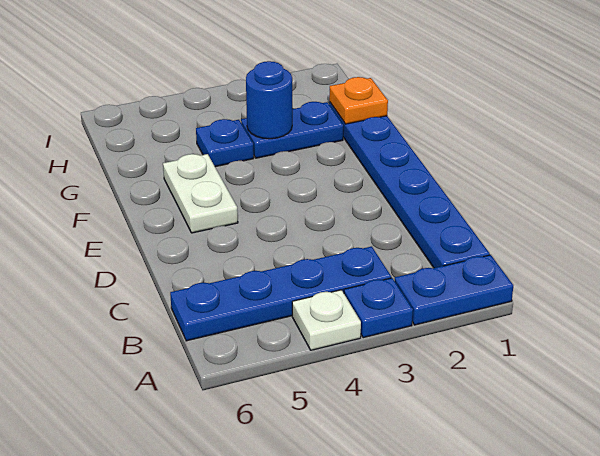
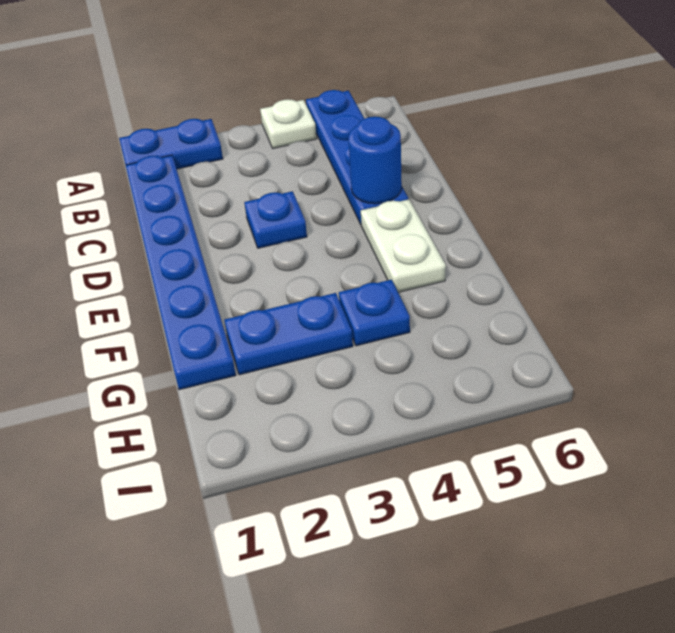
blue 1x1 plate [344,278,413,338] -> blue 1x1 plate moved to [244,191,307,248]
blue 1x4 plate [170,246,391,341] -> blue 1x4 plate turned to [306,90,408,224]
orange 1x1 plate [329,77,388,124] -> none
blue 1x1 round brick [246,61,292,139] -> blue 1x1 round brick moved to [348,117,402,204]

